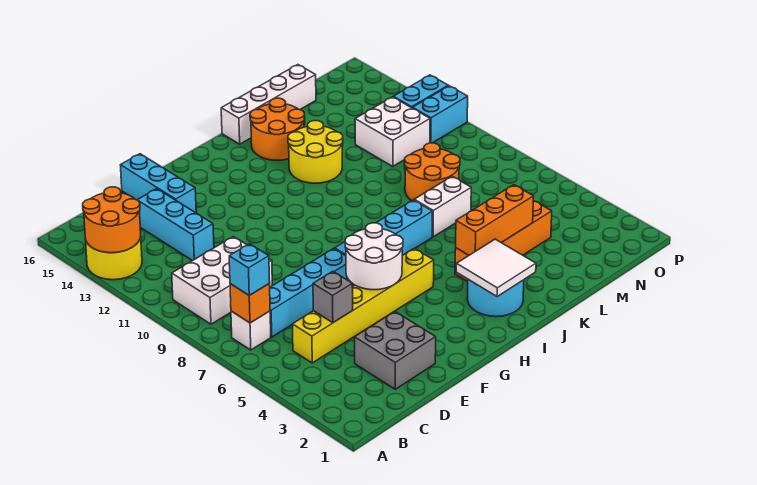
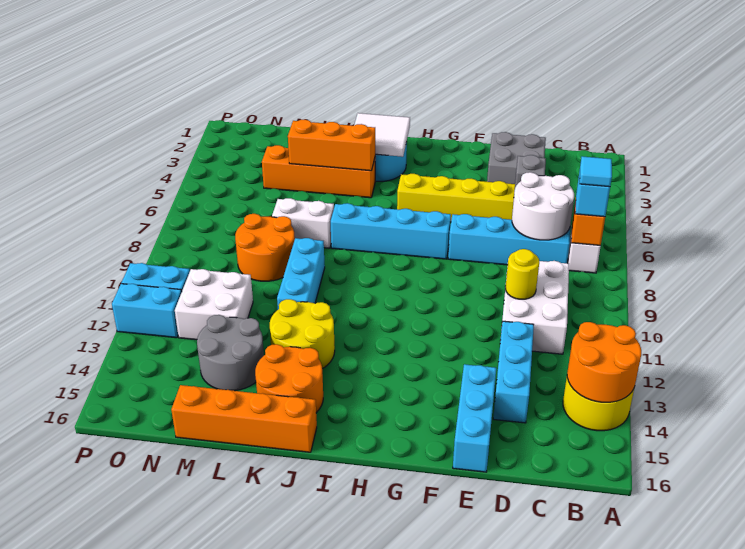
none -> cyan 1x1 tile [580,156,612,187]
white 2x3 brick [172,237,272,324] -> white 2x3 brick turned to [502,261,569,354]
none -> yellow 1x1 round brick [505,249,539,299]
white 2x2 round brick [345,223,403,290] -> white 2x2 round brick moved to [512,172,574,240]
white 1x4 brick [221,65,316,144] -> orange 1x4 brick [171,385,317,452]
none -> cyan 1x3 brick [277,238,325,309]
none -> grey 2x2 round brick [197,315,264,391]

